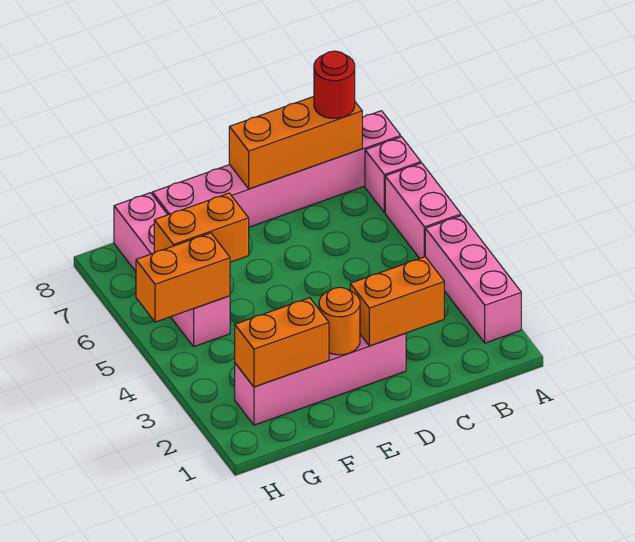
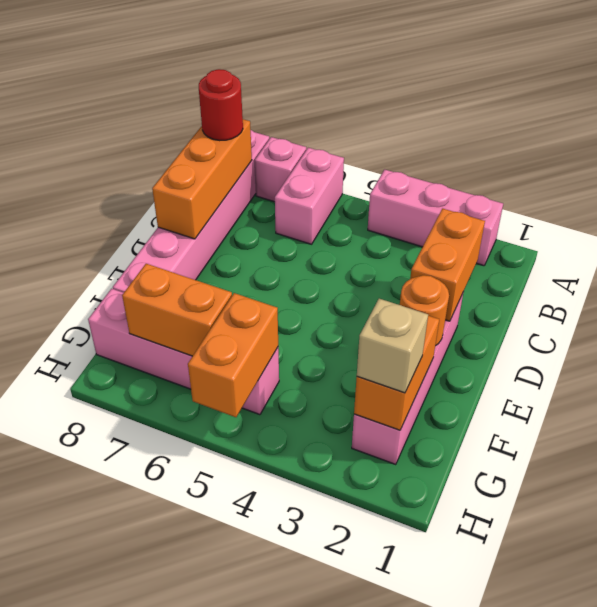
pink 1x2 brick [385,163,461,258] -> pink 1x2 brick turned to [275,148,344,244]
orange 1x2 brick [154,193,249,262] -> orange 1x2 brick turned to [122,264,232,356]
none -> tan 1x1 brick [357,299,428,393]

